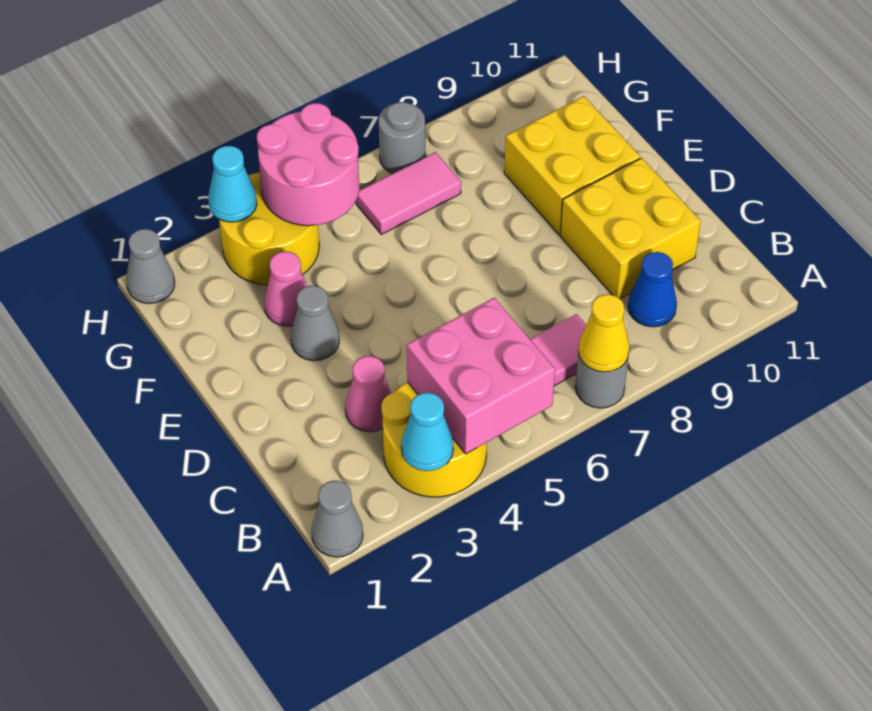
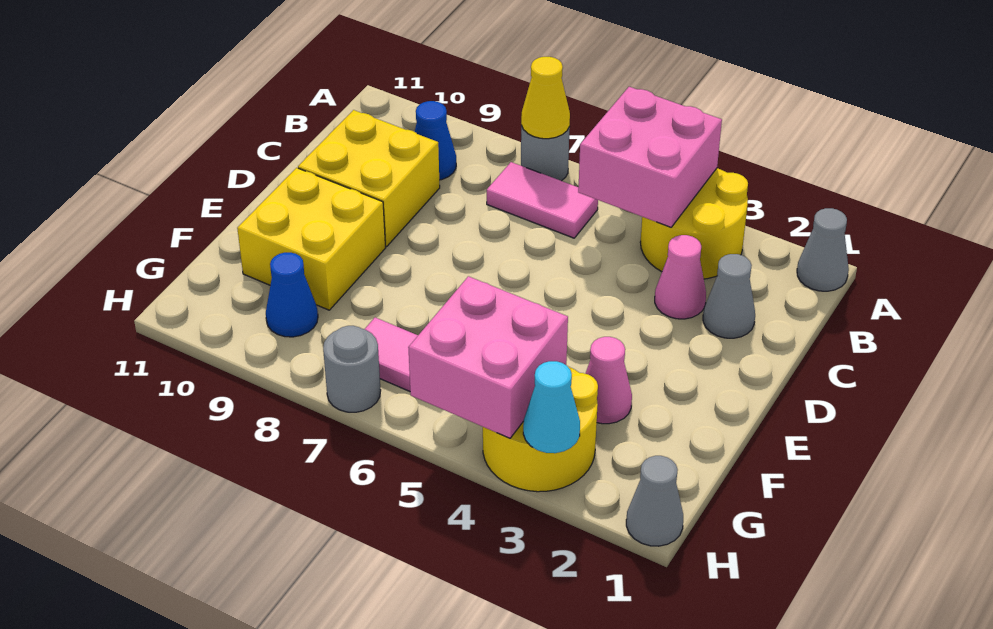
cyan 1x1 cone [401,393,453,471] -> none
grey 1x1 cone [291,286,339,361] -> grey 1x1 cone moved to [703,254,755,338]
pink 2x2 round brick [257,103,359,226] -> pink 2x2 brick [408,276,568,438]
none -> blue 1x1 cone [266,253,318,337]

